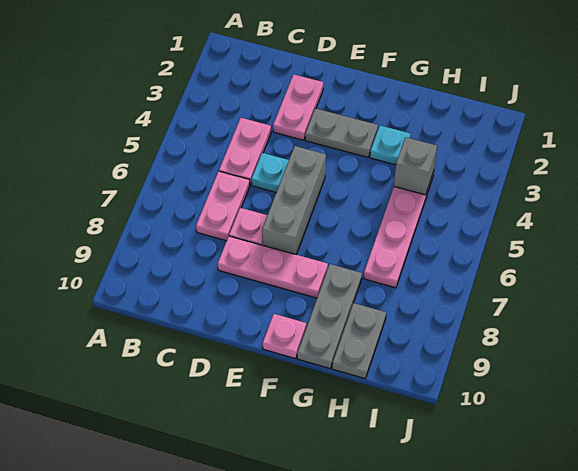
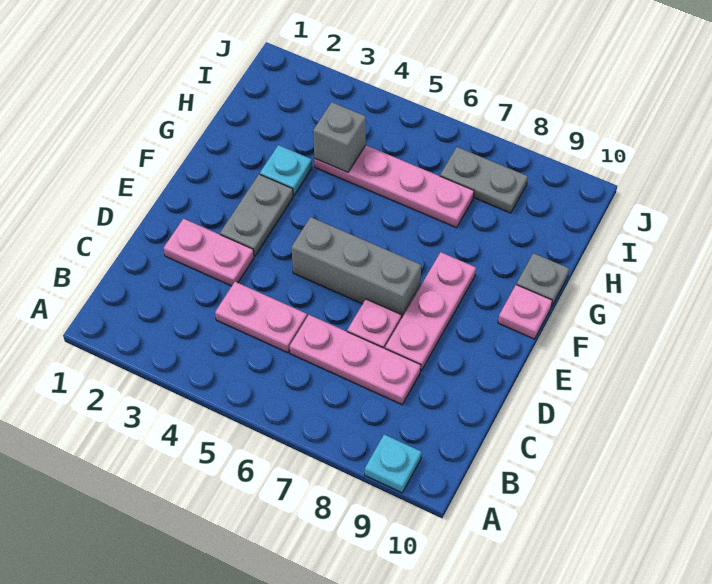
pink 1x2 plate [196,171,250,241] -> pink 1x3 plate [290,315,421,405]
cyan 1x1 plate [252,153,289,192] -> cyan 1x1 plate moved to [365,435,422,493]
grey 1x3 plate [297,264,362,368] -> grey 1x1 plate [517,253,569,307]
grey 1x2 plate [332,303,386,379] -> grey 1x2 plate moved to [440,147,528,213]

